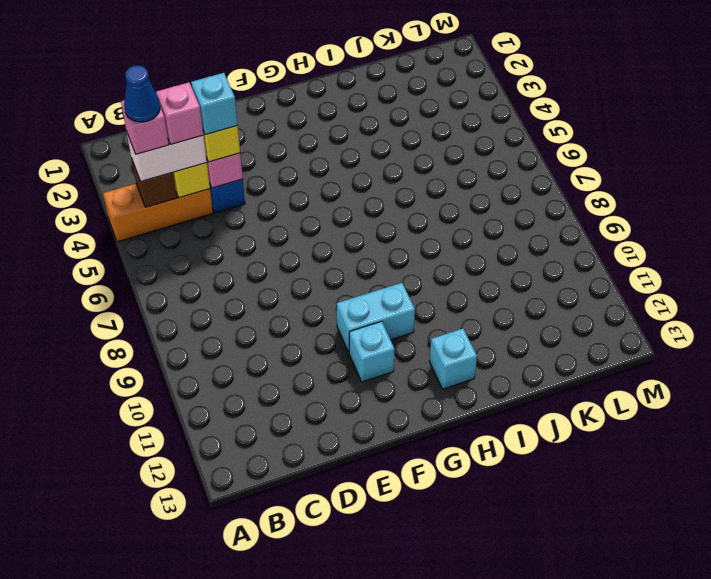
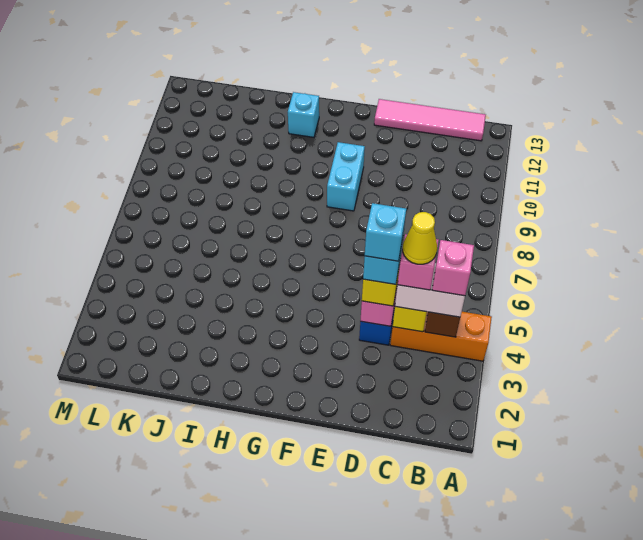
blue 1x1 cone [124,65,160,122] -> none
none -> pink 1x4 tile [374,99,486,141]
none -> yellow 1x1 cone [403,212,437,264]
cyan 1x2 brick [337,283,415,352] -> cyan 1x2 brick turned to [327,142,365,211]
cyan 1x1 brick [349,321,395,382] -> cyan 1x1 brick moved to [365,203,406,261]

